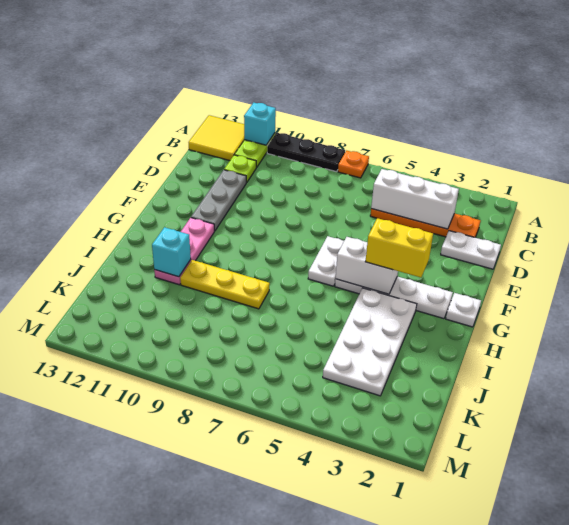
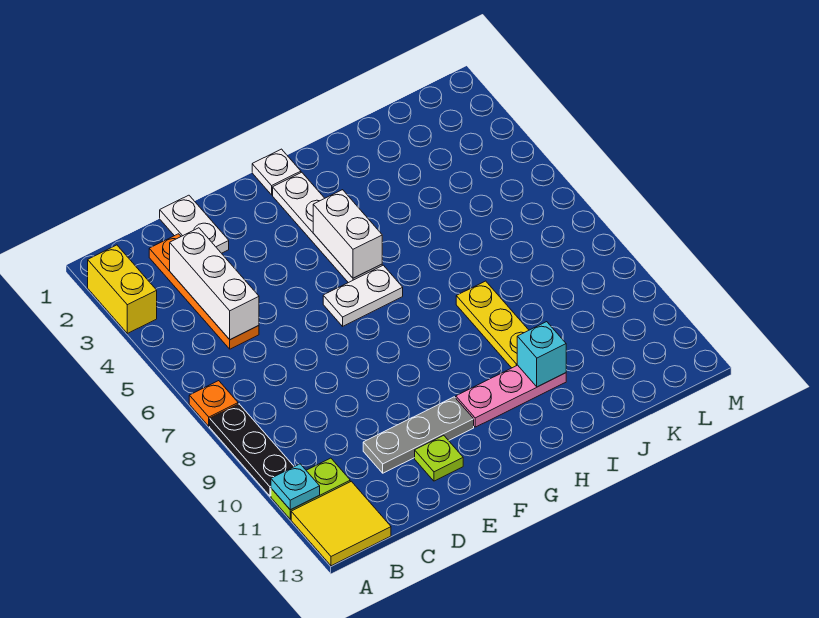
cyan 1x1 brick [244,103,276,145] -> cyan 1x1 plate [271,464,320,510]
lime 1x1 plate [224,155,257,182] -> lime 1x1 plate moved to [415,435,463,481]
yellow 1x2 brick [365,218,433,277] -> yellow 1x2 brick moved to [88,245,157,333]
white 2x4 plate [323,288,417,396] -> none

